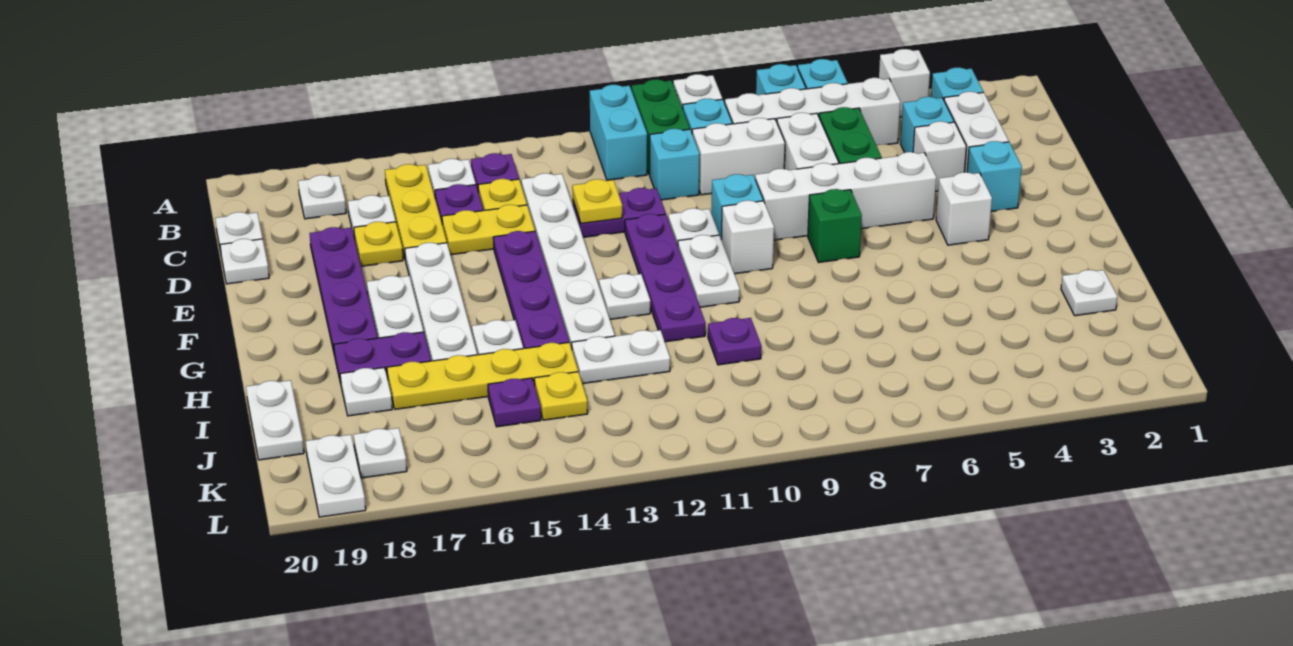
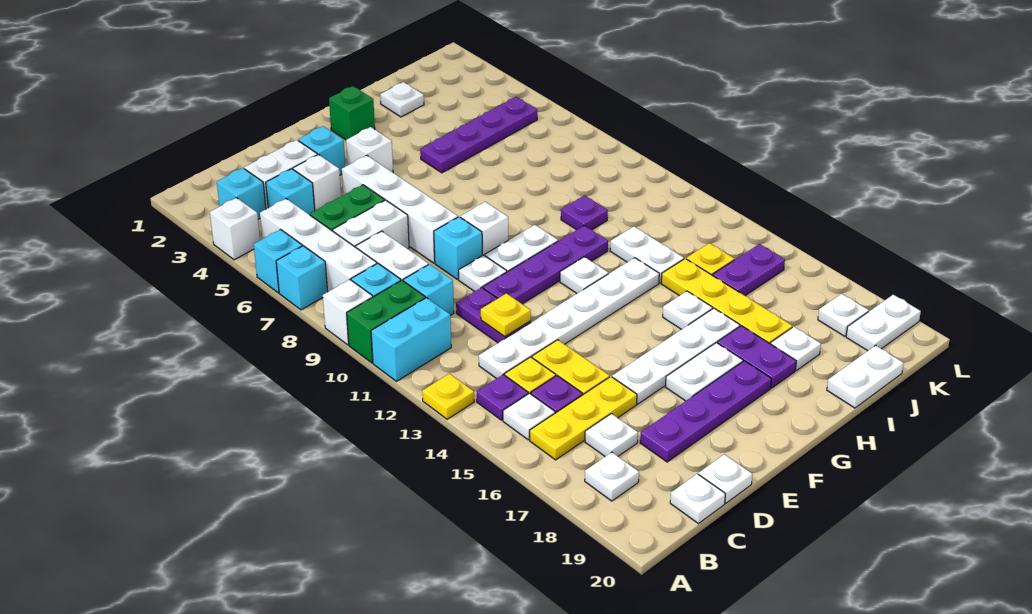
yellow 1x1 plate [354,222,403,266] -> yellow 1x1 plate moved to [422,374,474,419]
purple 1x4 plate [493,231,569,349] -> purple 1x4 plate moved to [420,97,537,173]
green 1x1 brick [808,189,862,263] -> green 1x1 brick moved to [329,86,375,140]
purple 1x1 plate [488,378,541,427] -> purple 1x2 plate [713,244,785,296]

